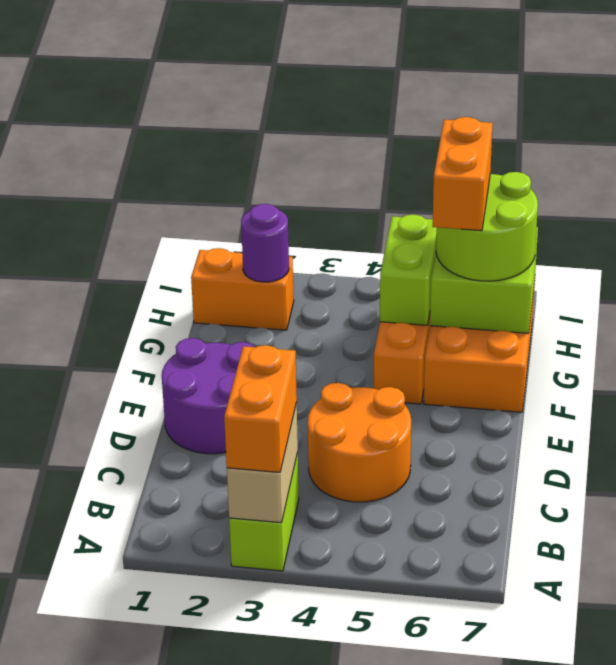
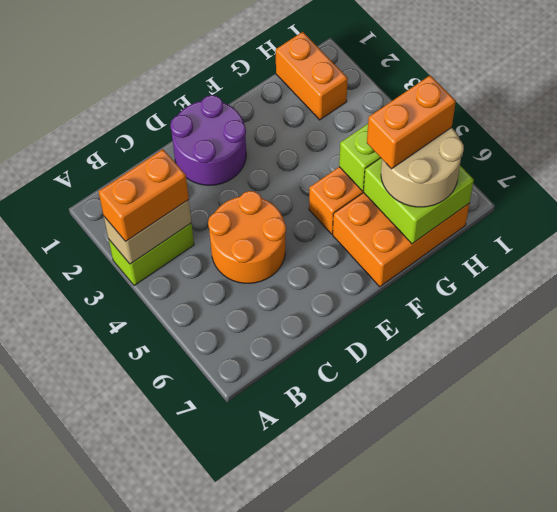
lime 2x2 round brick [436,172,538,281] -> tan 2x2 round brick [381,127,464,207]
purple 1x1 round brick [241,204,289,282] -> none

